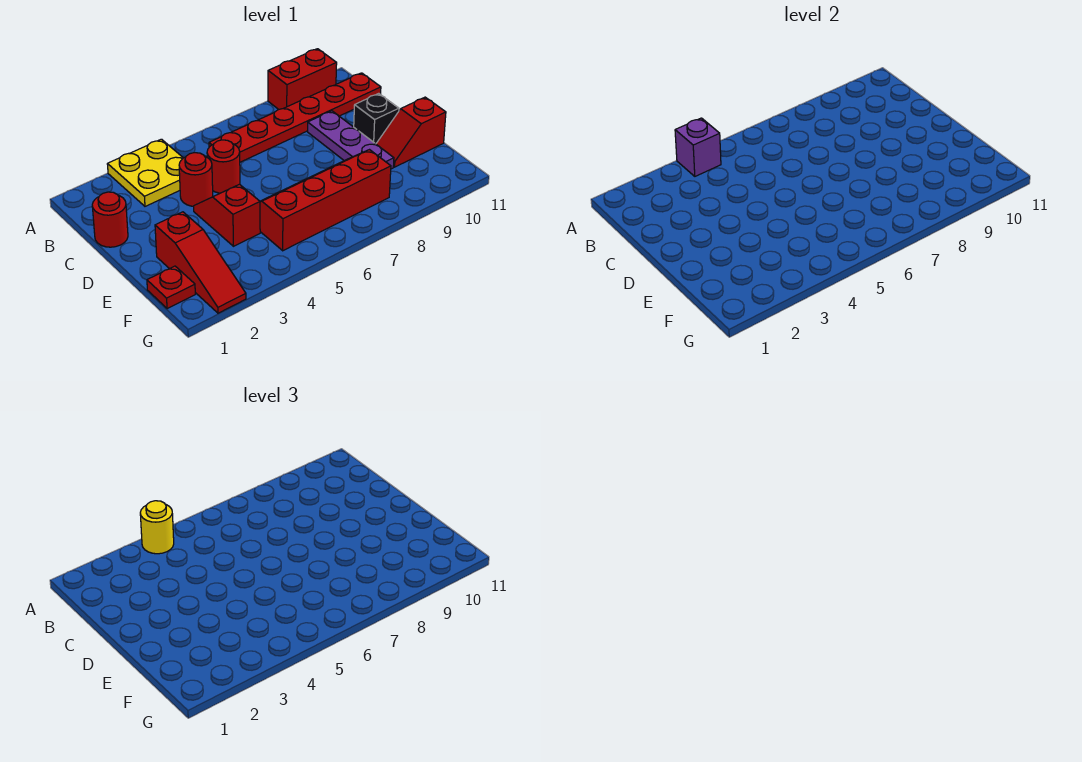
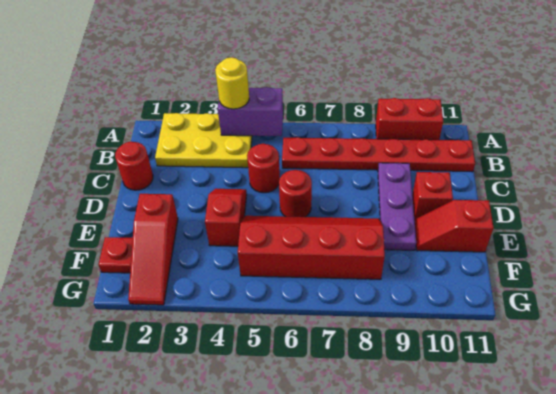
yellow 2x2 plate [107,139,183,206] -> yellow 2x3 plate [155,113,252,168]
purple 1x1 brick [675,118,721,176] -> purple 1x2 brick [218,87,283,136]
red 1x1 round brick [179,153,213,206] -> red 1x1 round brick moved to [279,170,312,217]
black 1x1 brick [354,93,399,144] -> red 1x1 brick [412,172,453,220]

